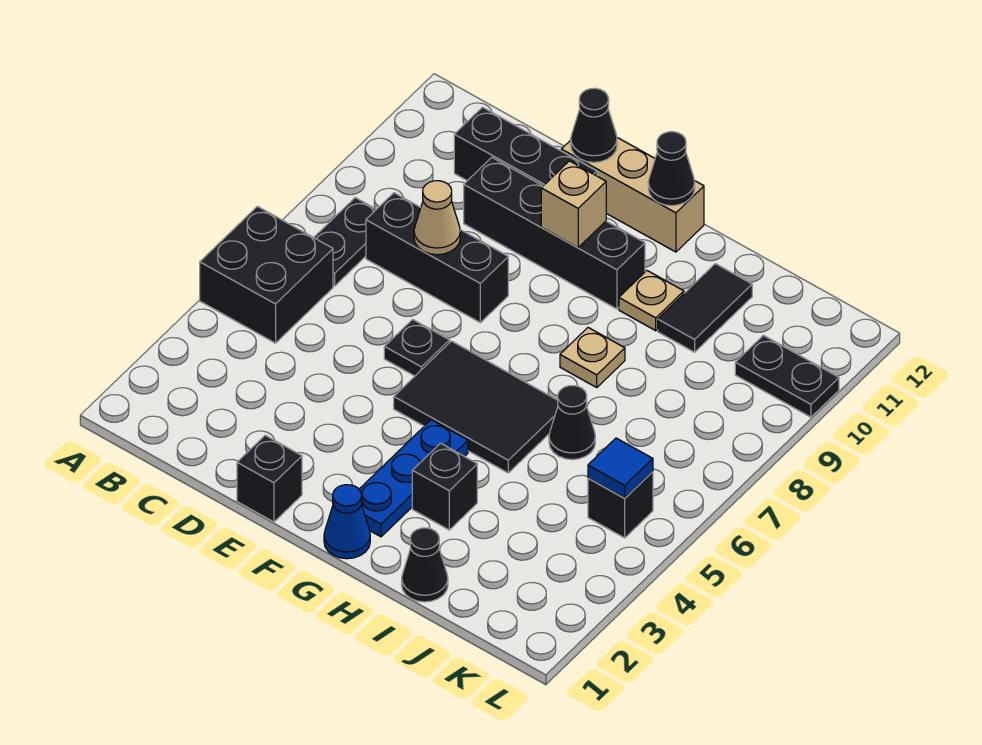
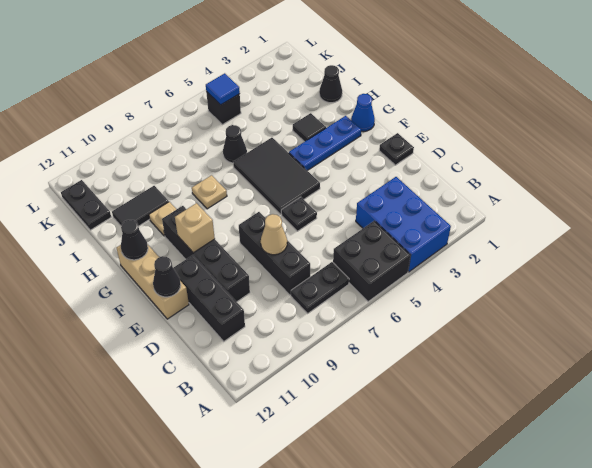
none -> blue 2x3 brick [356,177,451,272]
black 1x1 brick [237,435,302,522] -> black 1x1 plate [379,133,414,165]
black 1x1 brick [412,443,477,530] -> black 1x1 tile [293,113,326,142]
black 1x2 plate [735,335,839,417] -> black 1x2 plate moved to [61,180,111,230]

